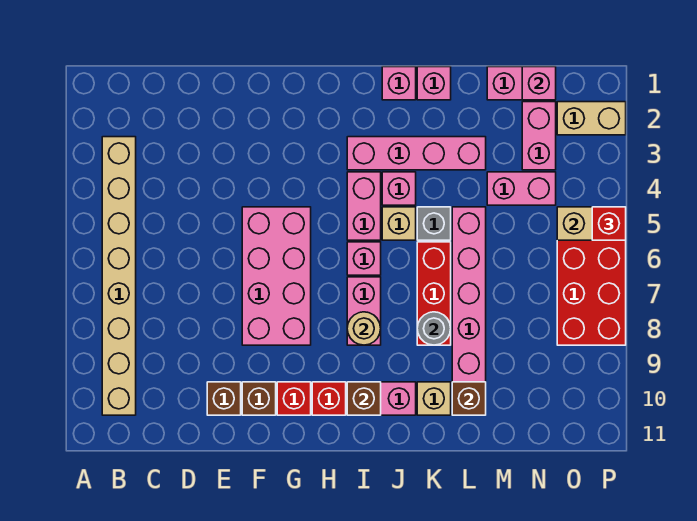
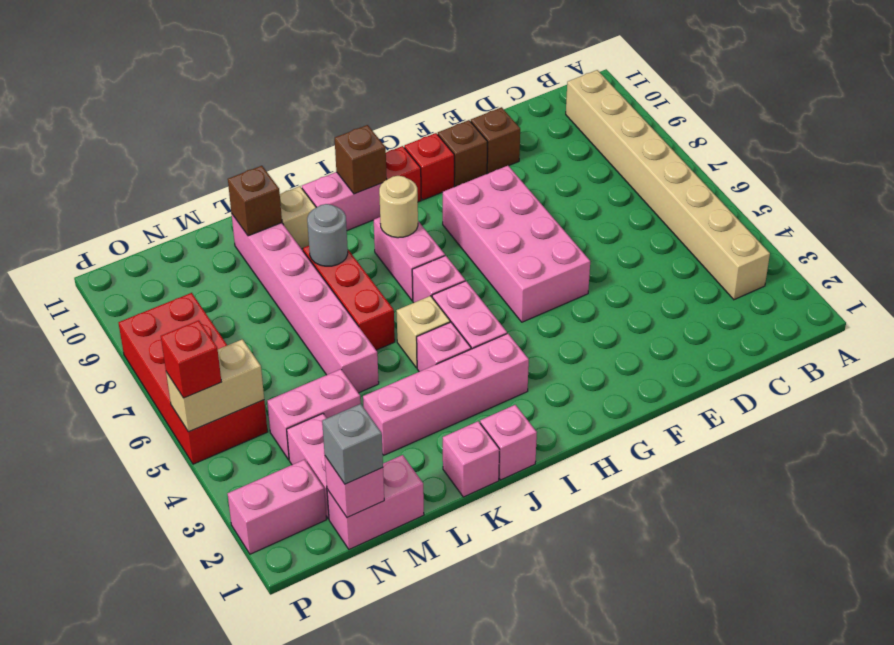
grey 1x1 brick [417,207,451,240] -> grey 1x1 brick moved to [322,404,383,484]
tan 1x2 brick [557,102,626,135] -> pink 1x2 brick [228,460,326,554]

